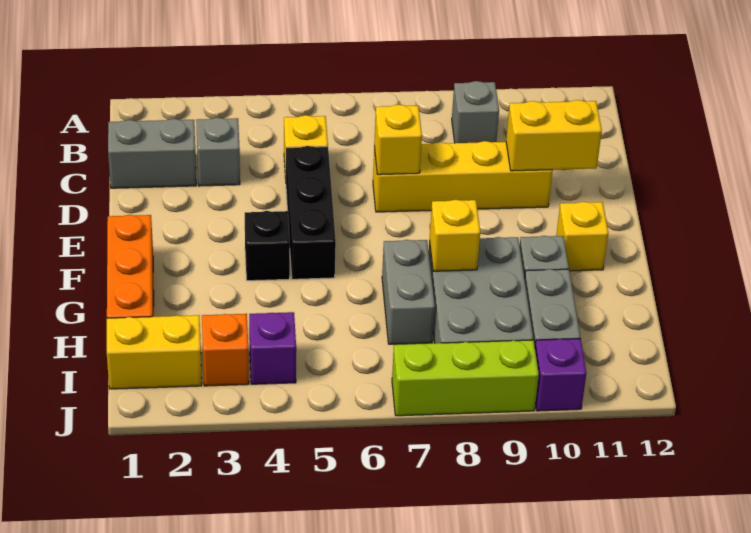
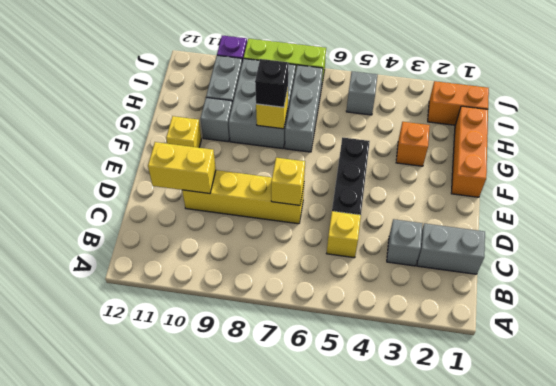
grey 1x1 brick [452,81,499,143] -> grey 1x1 brick moved to [346,71,378,115]
black 1x1 brick [245,211,290,281] -> black 1x1 brick moved to [255,59,288,107]
grey 1x2 brick [382,240,435,344] -> grey 1x3 brick [285,65,323,152]
yellow 1x2 brick [107,315,202,389] -> orange 1x2 brick [428,81,489,125]
orange 1x1 brick [202,314,249,386] -> orange 1x1 brick moved to [396,122,430,166]
purple 1x1 brick [249,312,296,384] -> none

